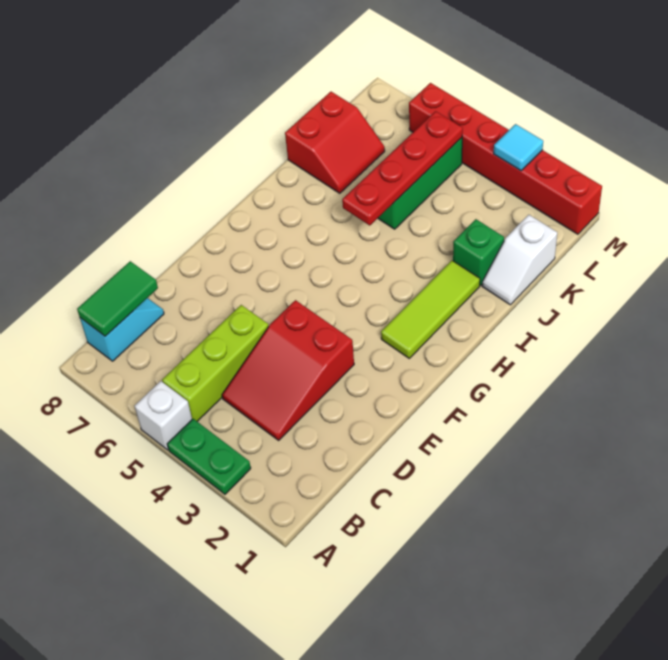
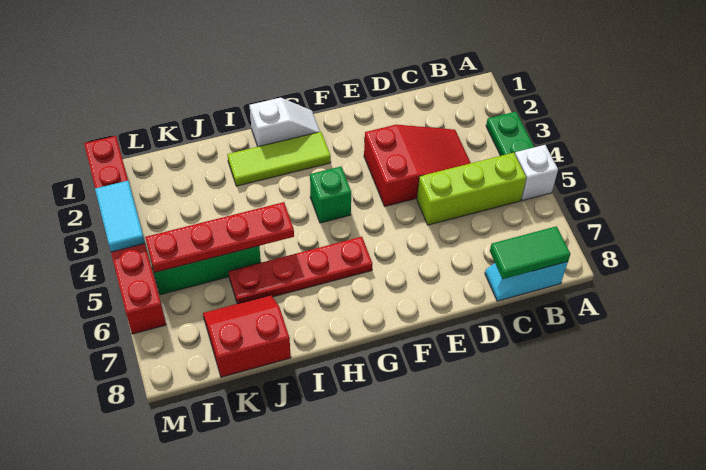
none -> red 1x4 plate [228,237,372,304]
white 1x2 slope [482,215,557,305] -> white 1x2 slope moved to [250,98,320,147]
green 1x1 brick [453,219,504,285] -> green 1x1 brick moved to [310,167,351,223]
cyan 1x1 tile [494,124,543,171] -> cyan 1x2 tile [95,181,145,252]

